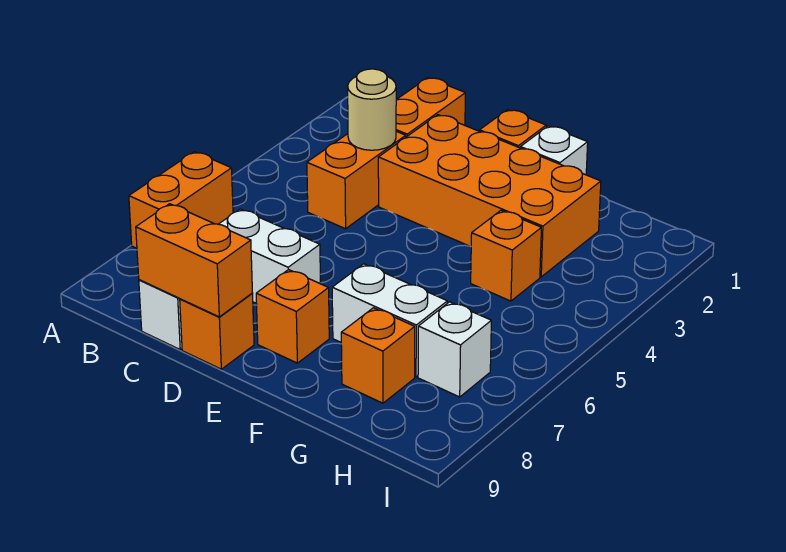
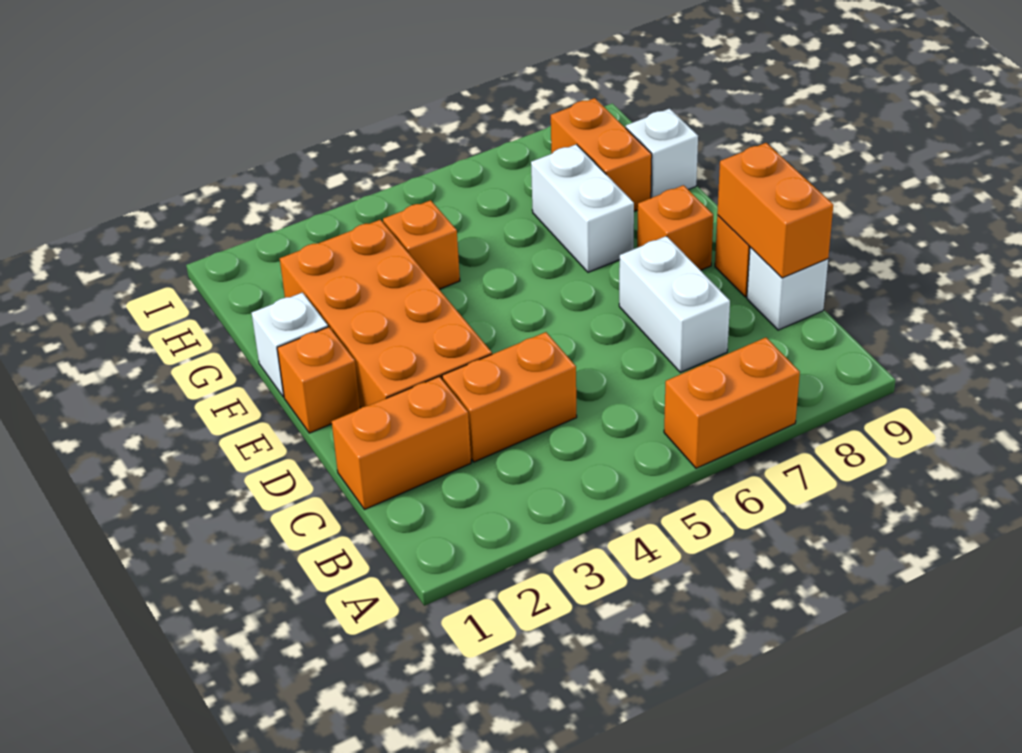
tan 1x1 round brick [348,69,396,150] -> none
orange 1x1 brick [341,308,415,403] -> orange 1x2 brick [551,98,652,211]
white 1x1 brick [418,302,491,397] -> white 1x1 brick moved to [626,109,698,198]

